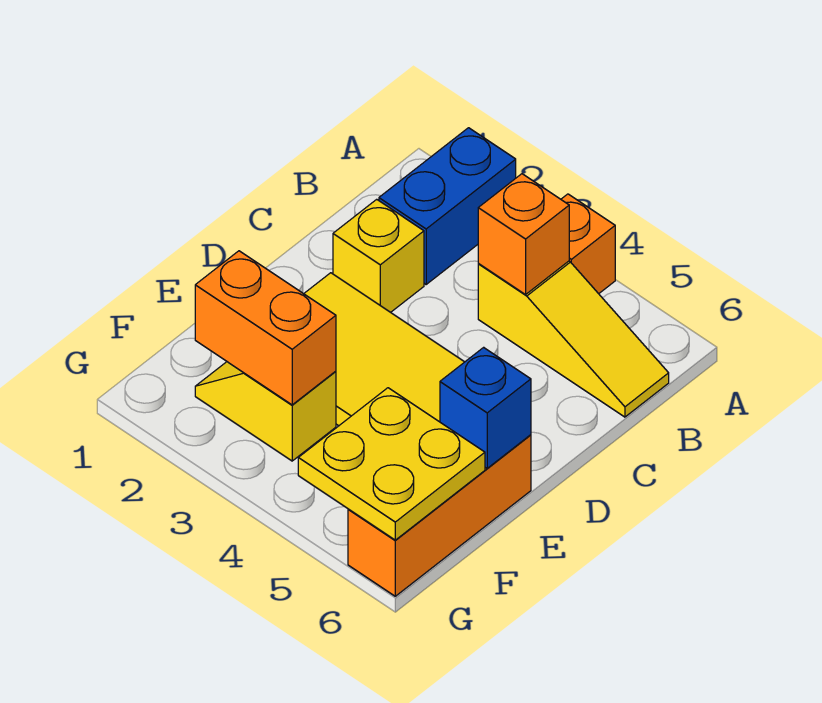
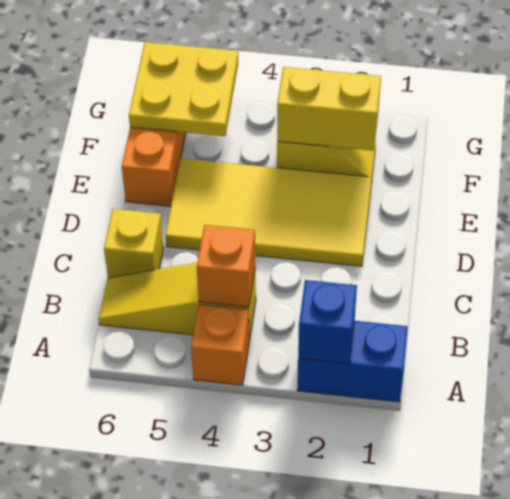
blue 1x2 brick [379,128,516,284] -> blue 1x2 brick turned to [297,321,408,402]
yellow 1x1 brick [333,199,424,312] -> yellow 1x1 brick moved to [104,209,164,278]
blue 1x1 brick [440,347,531,468] -> blue 1x1 brick moved to [298,280,357,364]
orange 1x2 brick [195,251,336,405] -> yellow 1x2 brick [277,67,381,151]

